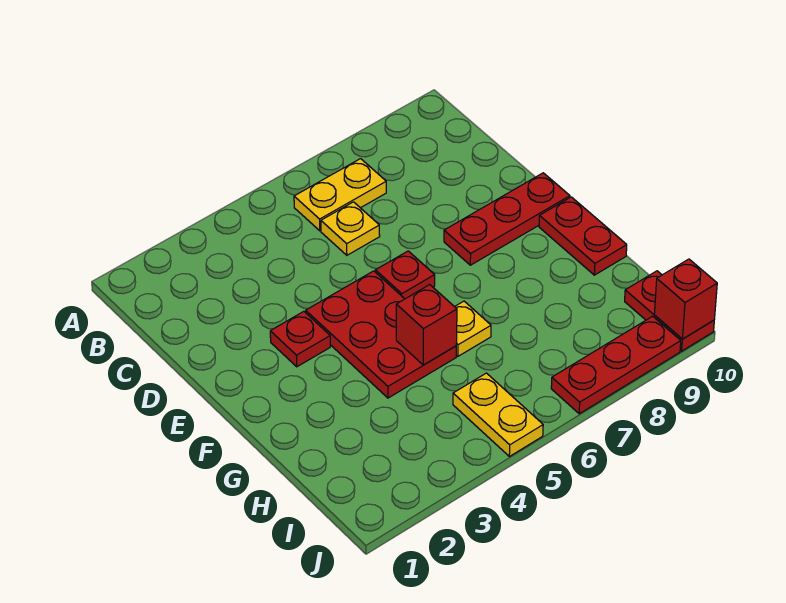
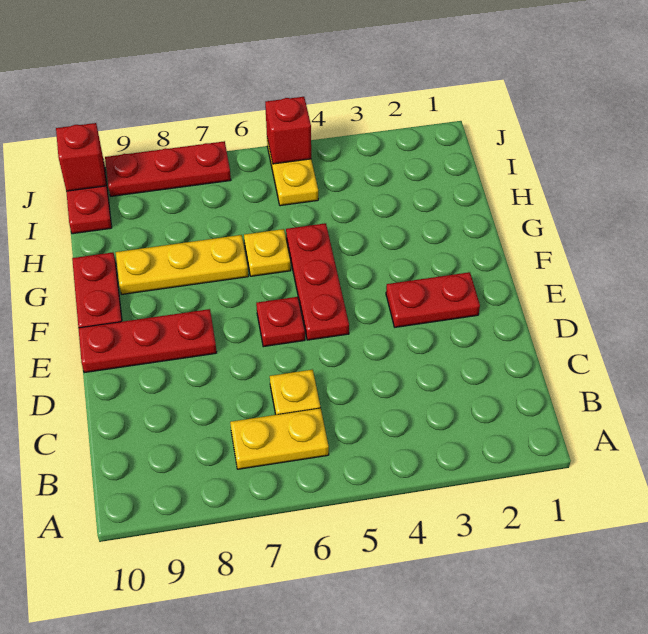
red 1x1 plate [270,311,330,367] -> red 1x2 plate [386,272,480,327]
red 2x3 plate [306,271,456,398] -> red 1x3 plate [286,223,349,340]
red 1x1 brick [396,285,457,365] -> red 1x1 brick moved to [265,97,311,164]
none -> yellow 1x3 plate [116,235,248,294]

